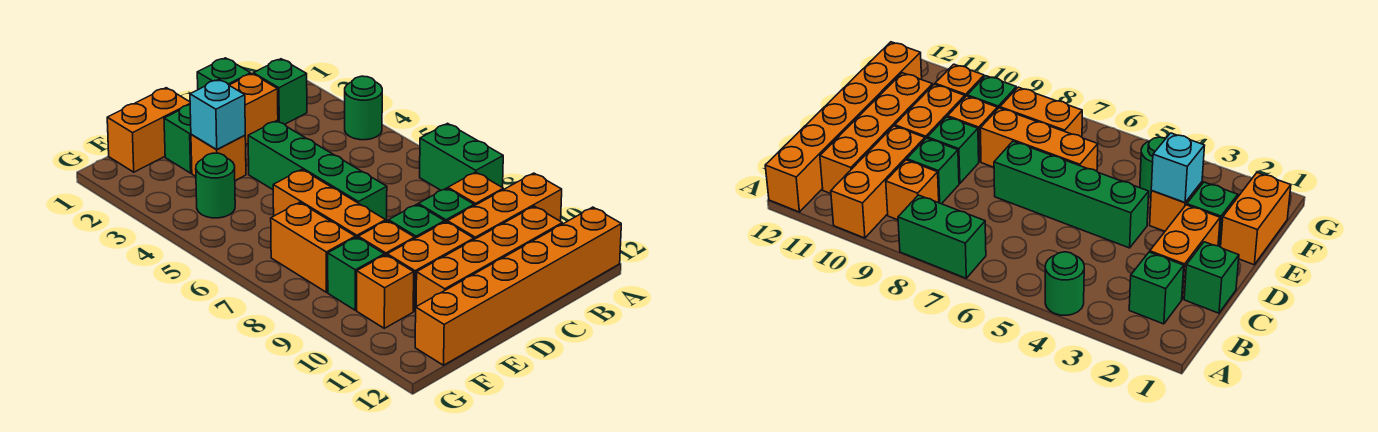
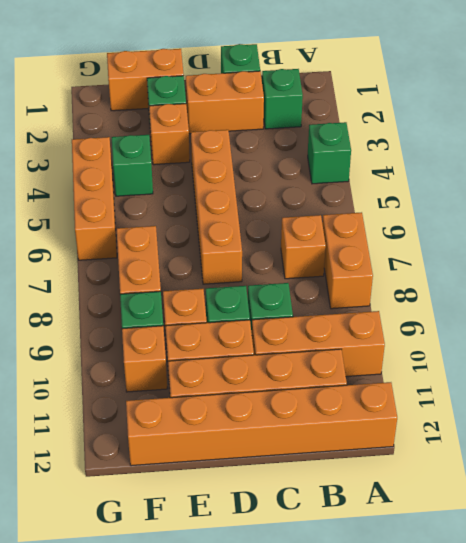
green 1x1 round brick [345,76,382,140] -> green 1x1 brick [308,122,351,184]
green 1x2 brick [420,123,503,190] -> orange 1x2 brick [322,212,373,309]
orange 1x1 brick [448,172,503,206] -> orange 1x1 brick moved to [281,215,326,279]
green 1x4 brick [248,121,387,221] -> orange 1x4 brick [191,130,242,284]
cyan 1x1 brick [190,79,245,150] -> none
orange 1x3 brick [273,170,386,238] -> orange 1x3 brick moved to [72,137,117,260]
green 1x1 round brick [196,153,235,218] -> green 1x1 brick [112,135,153,196]

